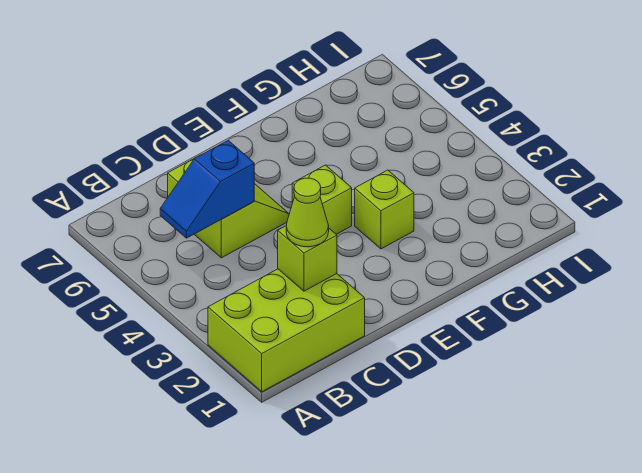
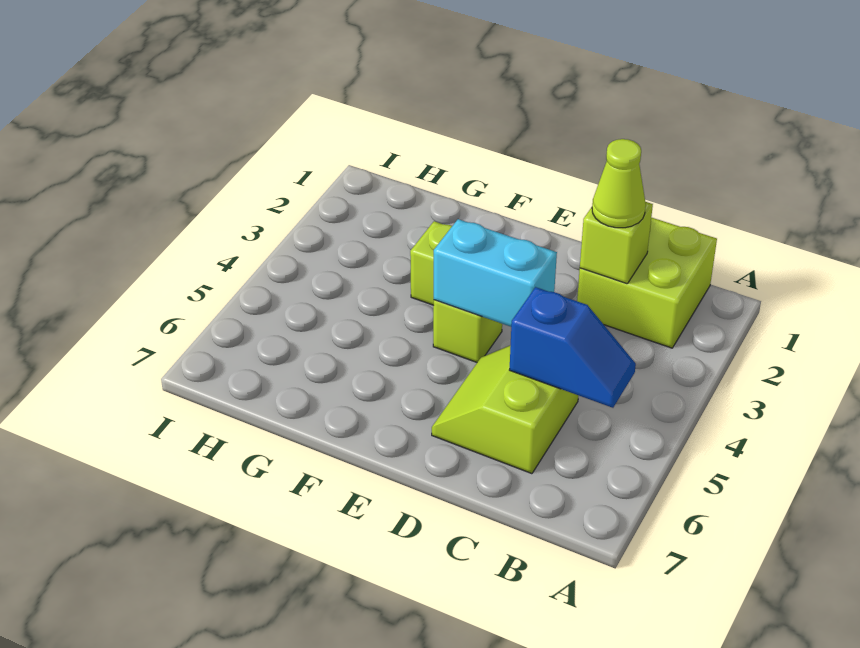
lime 2x3 brick [208,269,365,392] -> lime 2x2 brick [577,217,717,348]
none -> cyan 1x2 brick [434,219,557,327]

